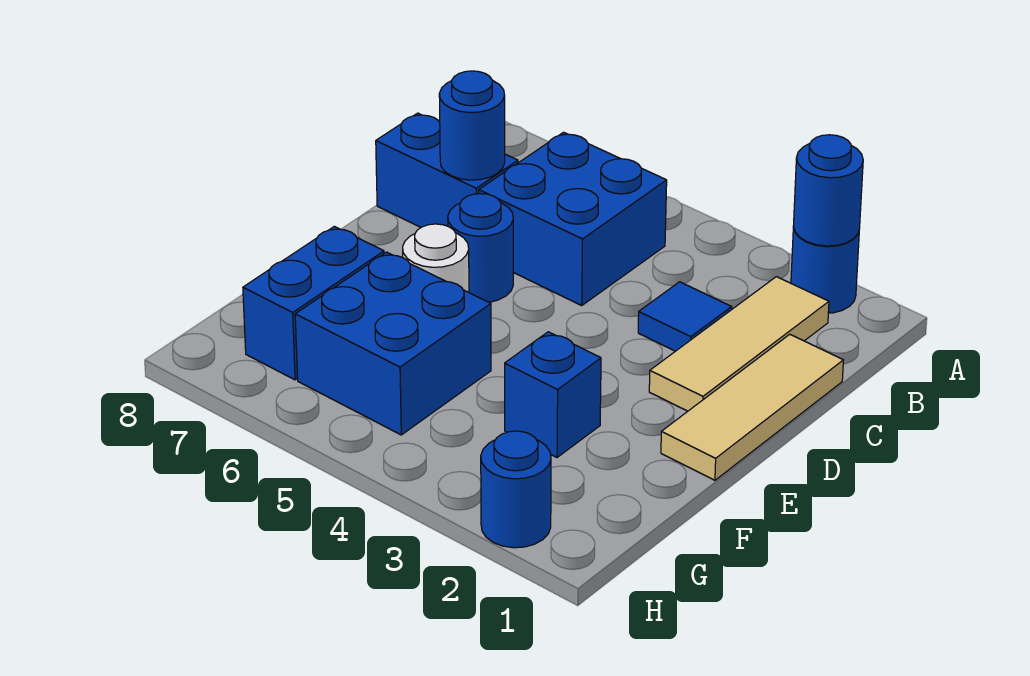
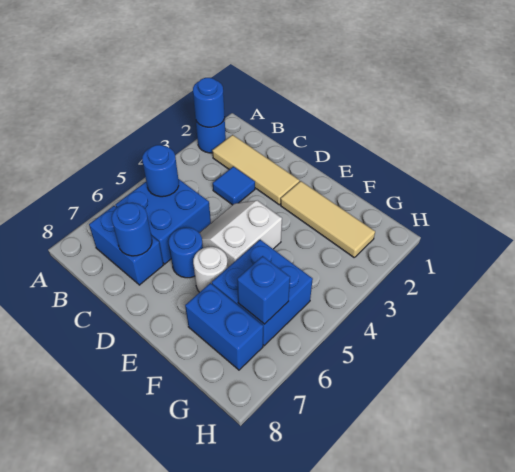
tan 1x3 tile [661,334,843,480] -> tan 1x3 tile moved to [281,181,375,257]
blue 1x2 brick [376,113,518,227] -> blue 1x2 brick turned to [89,206,163,285]
none -> white 2x2 slope [200,200,282,267]
blue 1x1 brick [505,332,601,457] -> blue 1x1 brick moved to [237,256,290,324]
blue 1x1 round brick [481,431,551,548] -> blue 1x1 round brick moved to [142,145,179,197]

